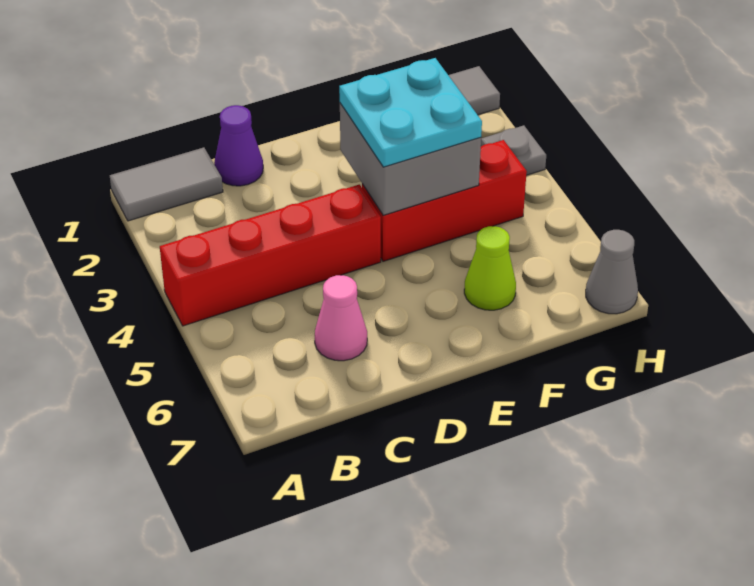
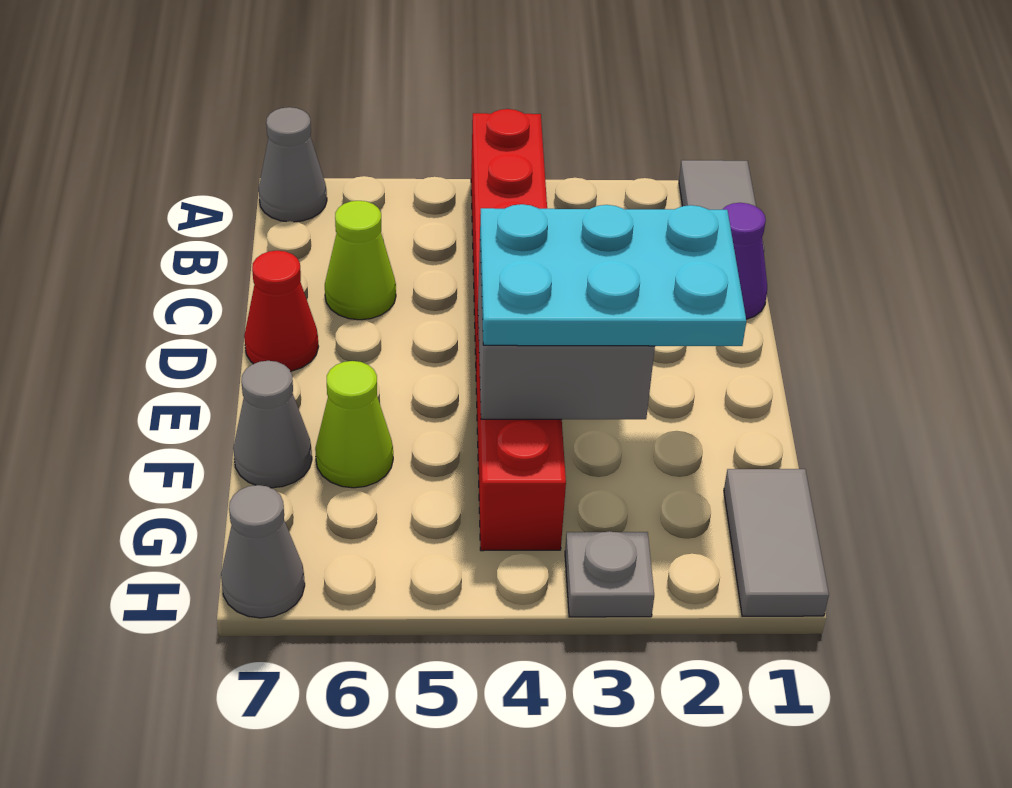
none -> grey 1x1 cone [259,107,327,222]
pink 1x1 cone [315,275,367,361] -> lime 1x1 cone [325,201,396,320]
none -> red 1x1 cone [244,251,319,371]
cyan 2x2 plate [339,58,482,167] -> cyan 2x3 plate [480,204,746,346]
none -> grey 1x1 cone [233,361,312,488]

